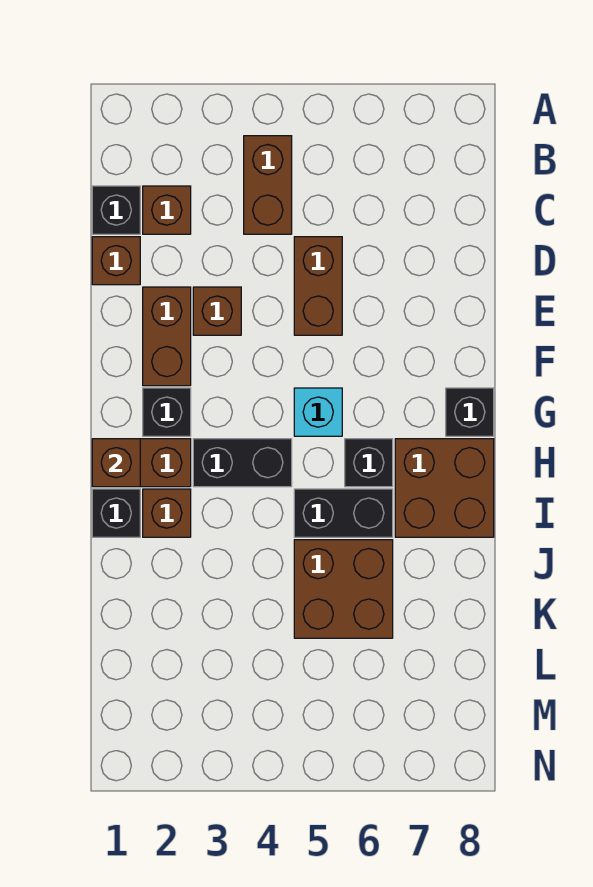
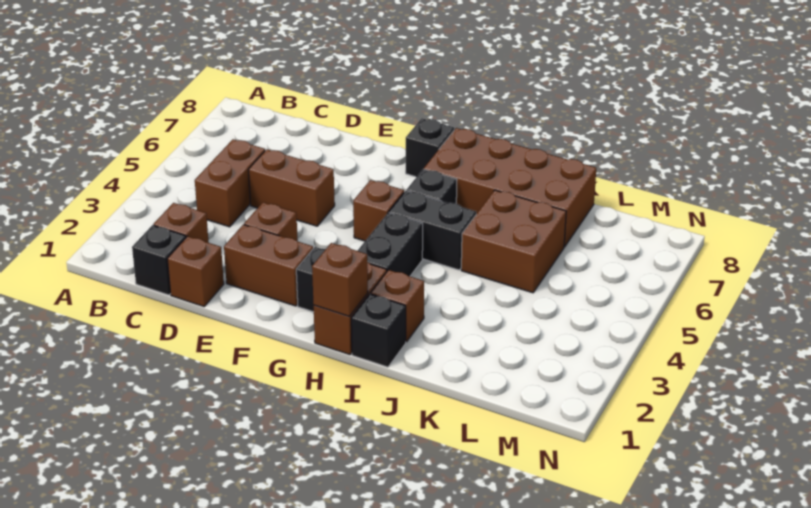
brown 1x2 brick [244,136,292,234] -> brown 1x2 brick turned to [195,139,265,227]
cyan 1x1 brick [294,388,342,436] -> brown 1x1 brick [353,180,404,241]
brown 2x2 brick [395,439,494,537] -> brown 2x4 brick [424,128,596,247]
black 1x2 brick [294,489,393,537] -> black 1x2 brick turned to [389,191,476,270]

